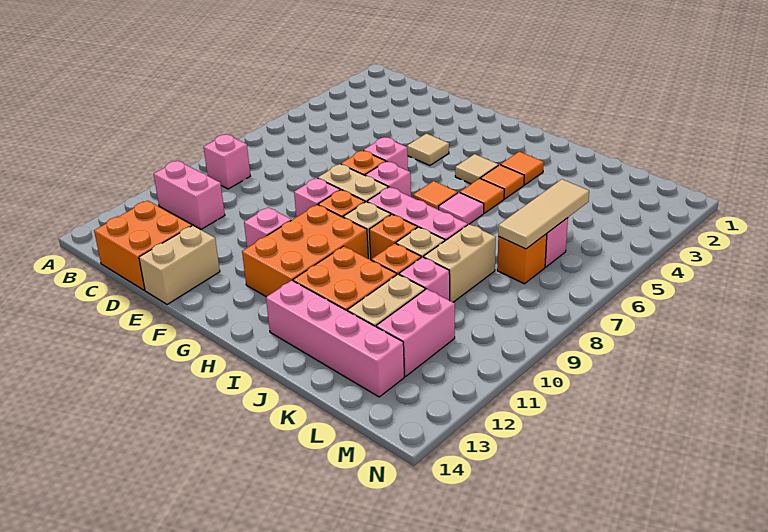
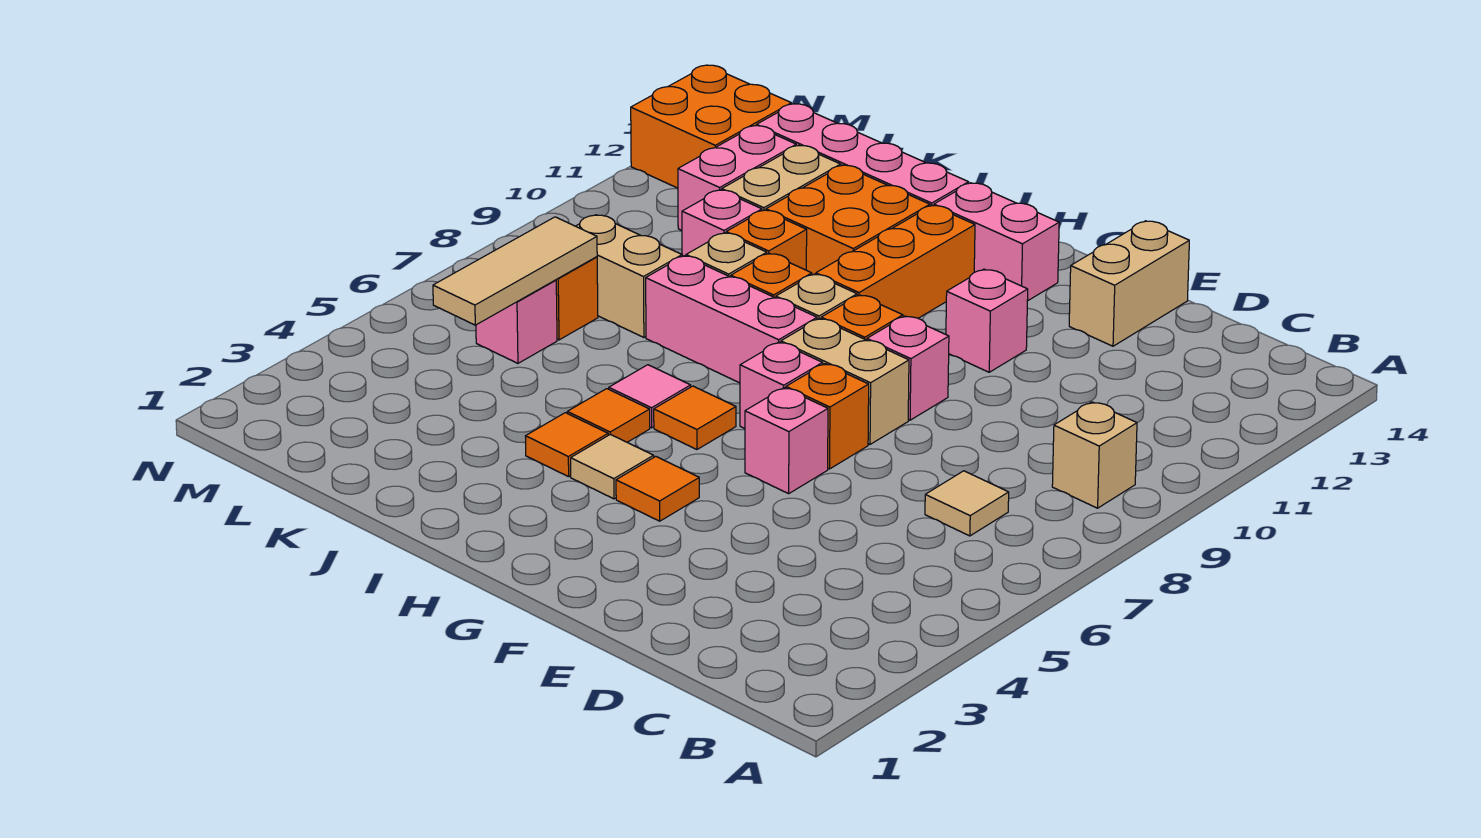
pink 1x1 brick [204,134,250,189] -> tan 1x1 brick [1052,402,1137,508]
pink 1x2 brick [154,161,225,229] -> pink 1x2 brick moved to [934,183,1059,301]
orange 2x2 brick [94,201,192,290] -> orange 2x2 brick moved to [631,65,791,188]
tan 1x1 tile [407,134,449,166] -> tan 1x1 tile moved to [925,471,1009,536]
orange 2x3 brick [242,205,368,297] -> orange 1x3 brick [816,206,975,318]
orange 1x1 tile [501,152,544,185] -> orange 1x1 tile moved to [616,456,699,521]
tan 1x2 brick [424,224,496,302] -> tan 1x2 brick turned to [576,215,682,337]

